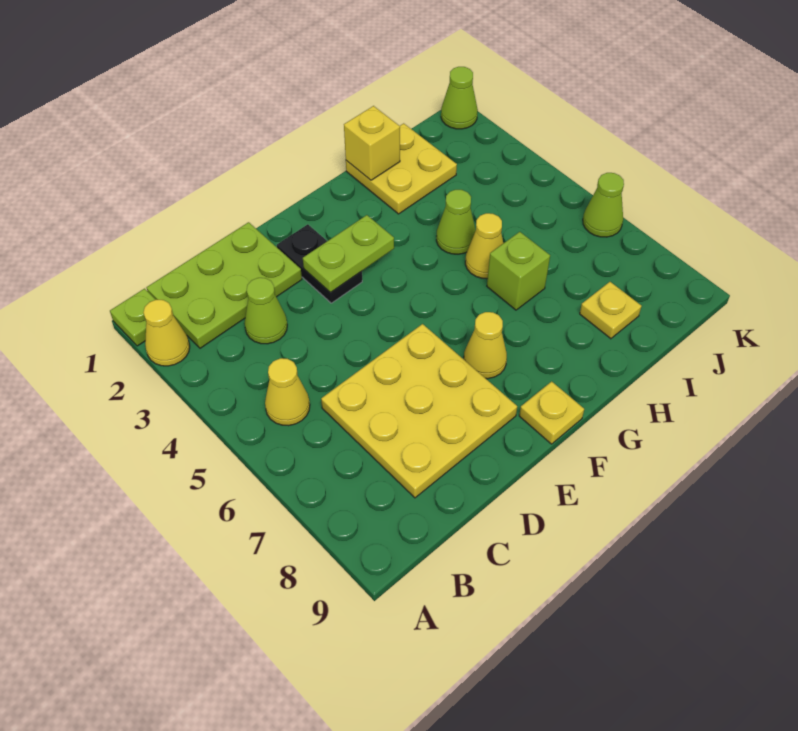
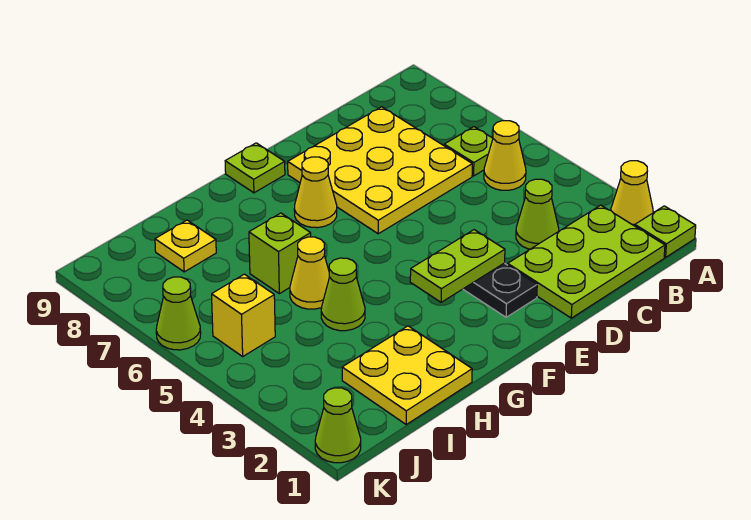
none -> lime 1x1 plate [444,127,493,176]
yellow 1x1 plate [519,381,584,444] -> lime 1x1 plate [225,143,285,193]
yellow 1x1 brick [344,106,400,180] -> yellow 1x1 brick moved to [212,274,275,356]

